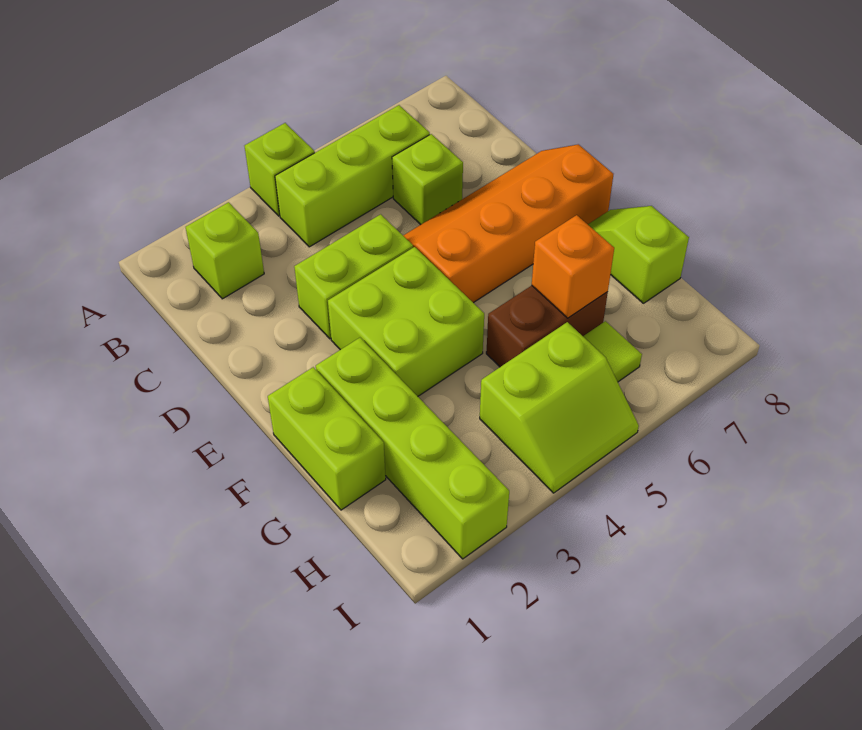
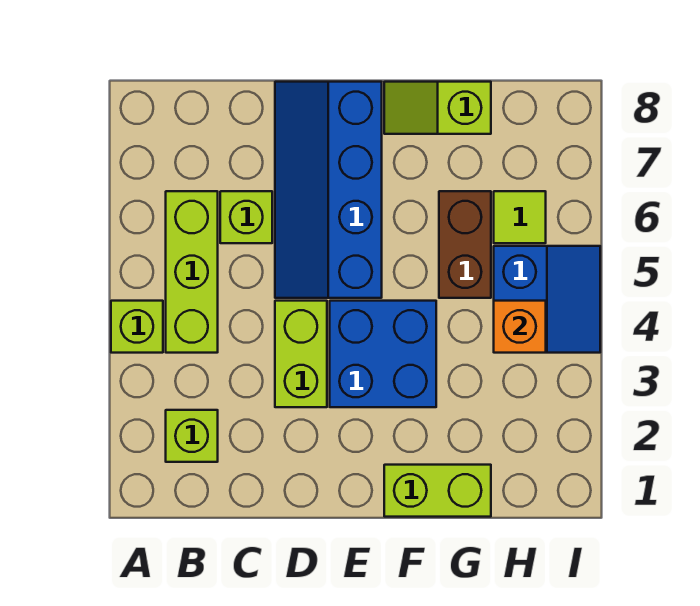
orange 2x4 slope [403,144,613,303] -> blue 2x4 slope [275,82,382,298]
lime 2x2 brick [328,247,484,396] -> blue 2x2 brick [330,301,436,407]
lime 1x4 brick [316,338,509,559] -> none
orange 1x1 brick [532,215,614,318] -> orange 1x1 brick moved to [494,301,546,353]
lime 2x2 slope [480,322,639,493] -> blue 2x2 slope [494,246,600,353]

